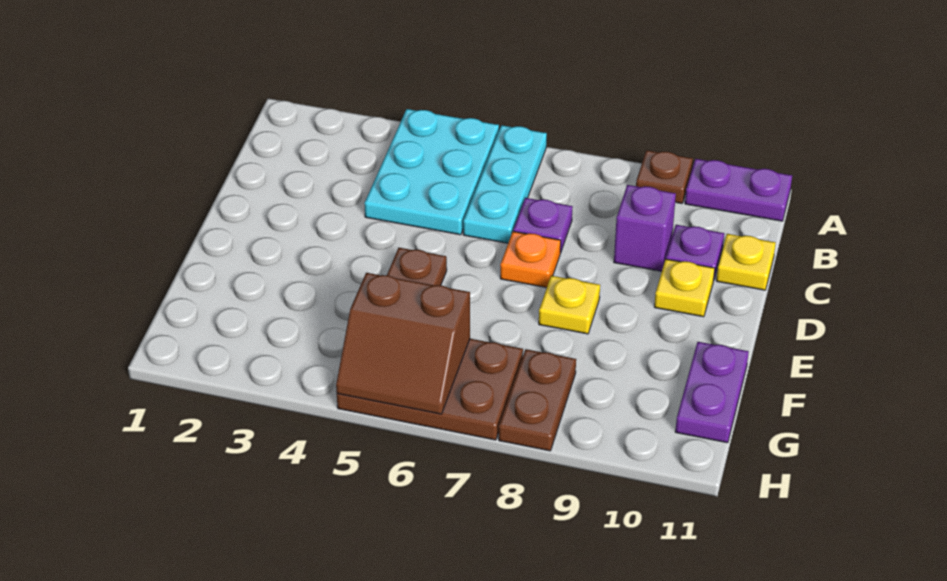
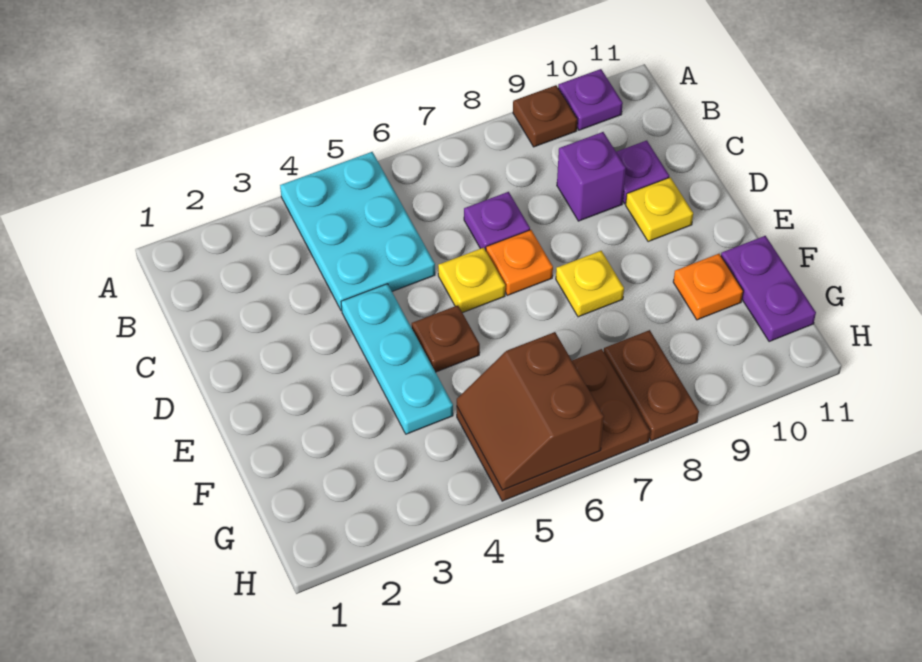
cyan 1x3 plate [463,125,547,243] -> cyan 1x3 plate moved to [341,284,453,434]
purple 1x2 plate [685,159,792,221] -> purple 1x1 plate [558,69,623,130]
yellow 1x1 plate [716,234,776,290] -> yellow 1x1 plate moved to [438,248,505,313]
none -> orange 1x1 plate [673,254,743,320]
brown 2x2 slope [336,273,470,414] -> brown 2x2 slope turned to [457,332,604,490]

